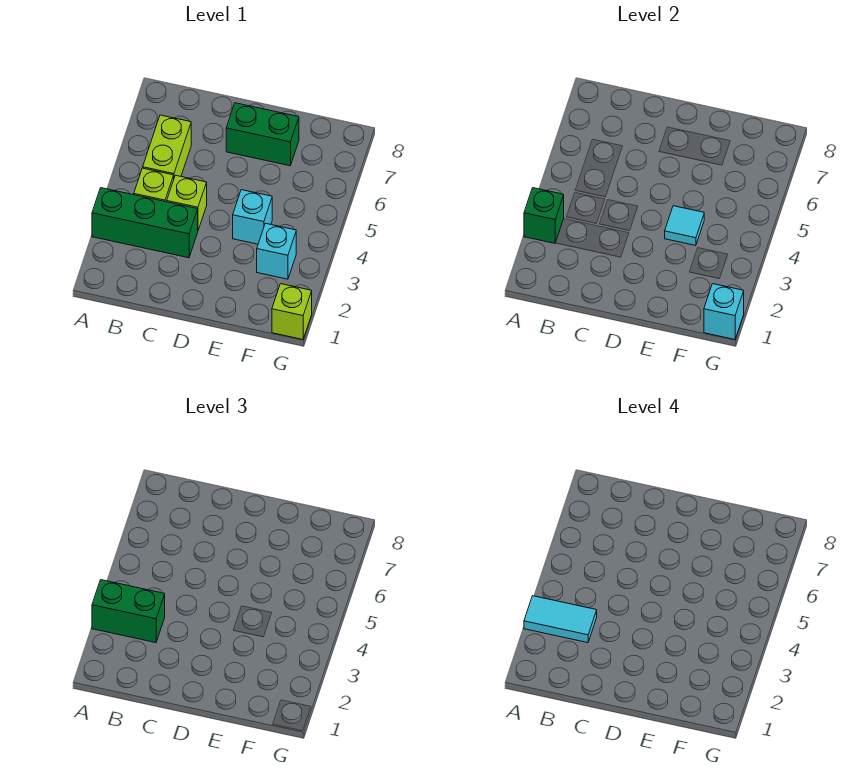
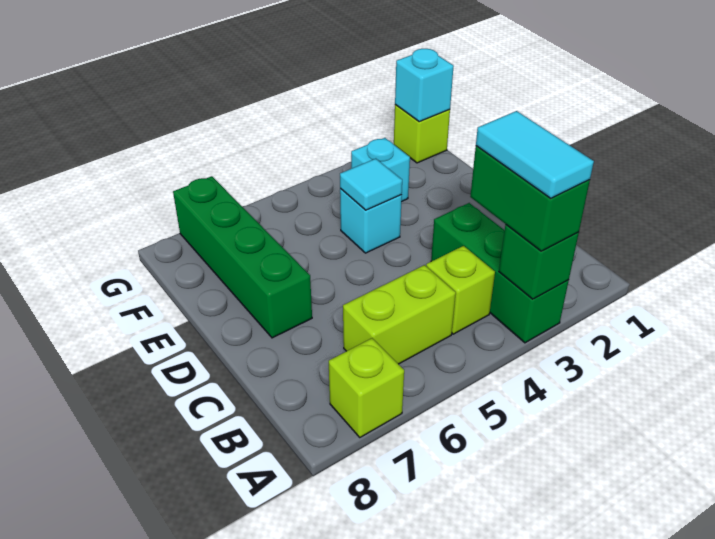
lime 1x1 brick [167,175,207,230] -> lime 1x1 brick moved to [329,338,404,437]
green 1x2 brick [226,103,299,166] -> green 1x4 brick [173,176,312,338]

